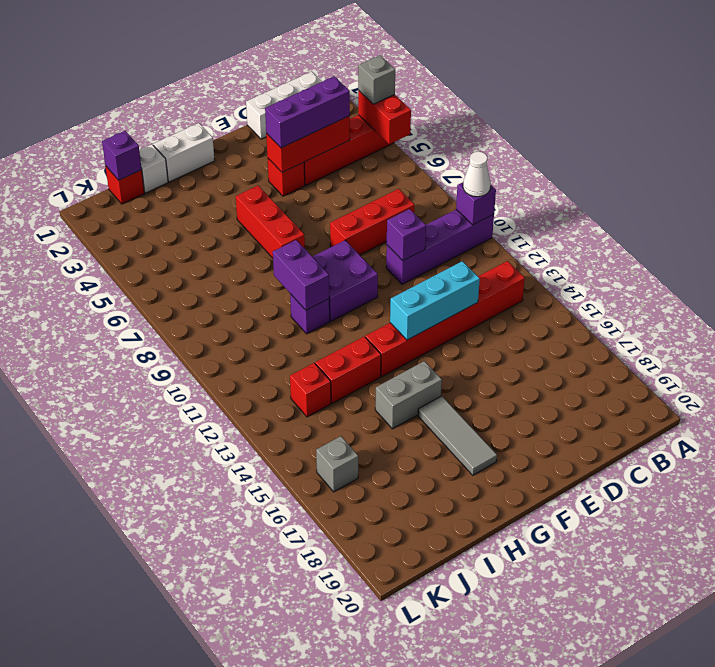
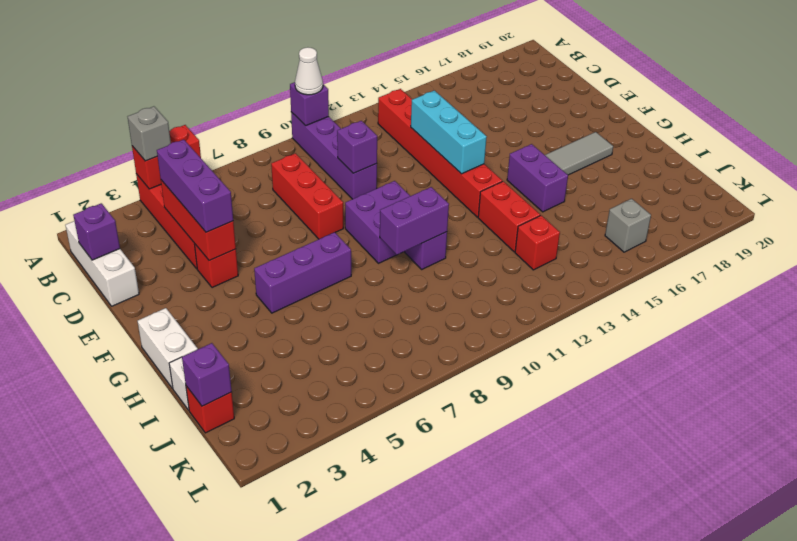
none -> purple 1x1 brick [73,203,120,260]
red 1x3 brick [236,186,305,258] -> purple 1x3 brick [254,232,351,313]
grey 1x2 brick [375,361,442,429] -> purple 1x2 brick [507,144,568,212]

